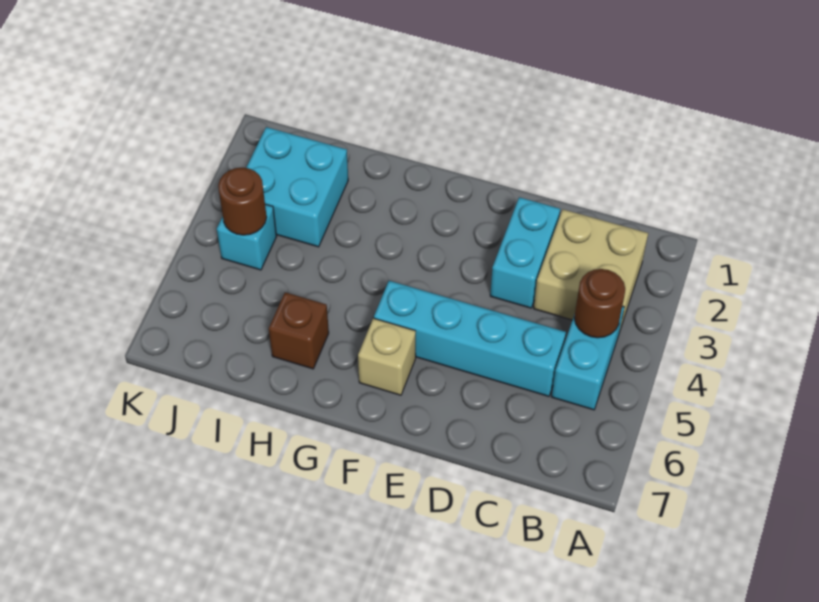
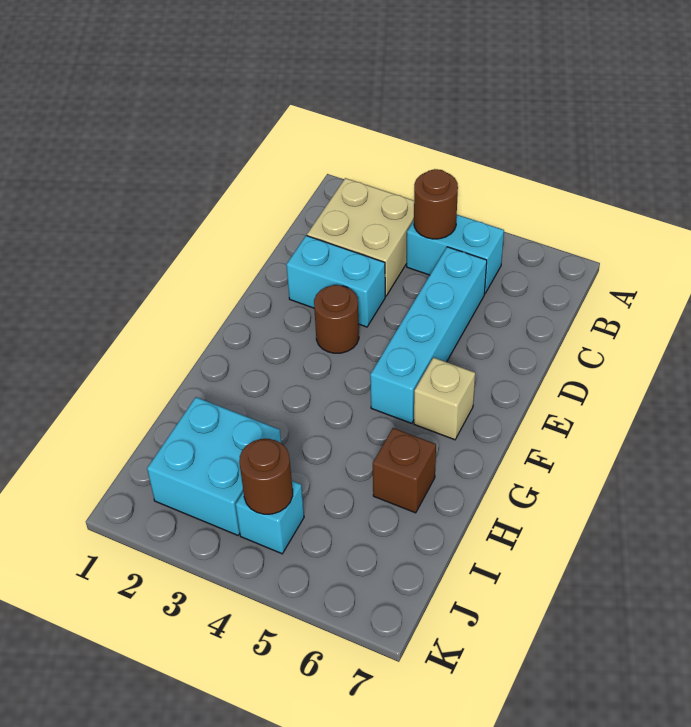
none -> brown 1x1 round brick [314,285,359,353]

